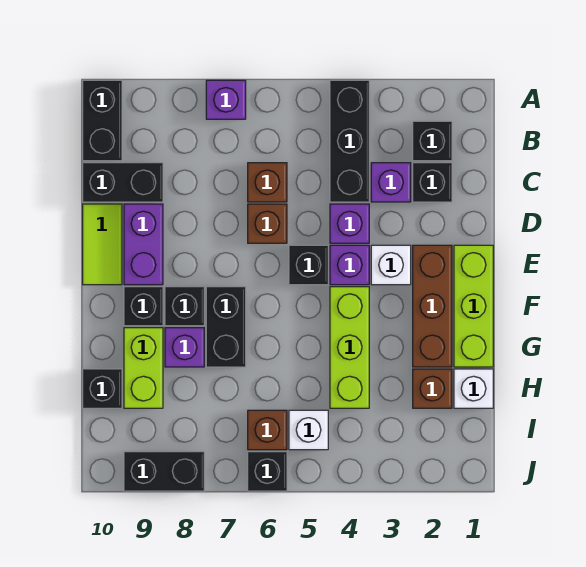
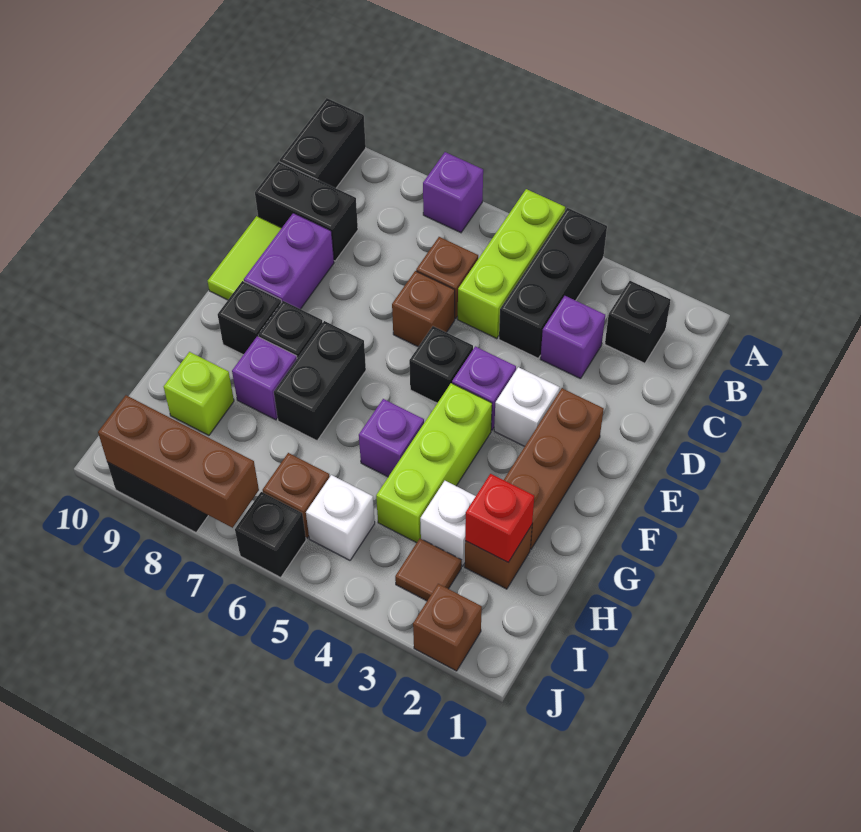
black 1x1 brick [413,163,452,202] -> none
purple 1x1 brick [330,204,369,243] -> purple 1x1 brick moved to [359,399,424,477]
lime 1x3 brick [454,245,493,367] -> lime 1x3 brick moved to [458,189,565,339]
lime 1x2 brick [124,328,163,408] -> lime 1x1 brick [164,352,234,435]
white 1x1 brick [454,369,493,408] -> white 1x1 brick moved to [420,481,476,566]
none -> red 1x1 brick [465,474,534,562]
black 1x1 brick [83,369,122,408] -> none
none -> brown 1x1 tile [395,539,462,601]
none -> brown 1x1 brick [413,584,482,671]
none -> brown 1x3 brick [98,395,259,528]

